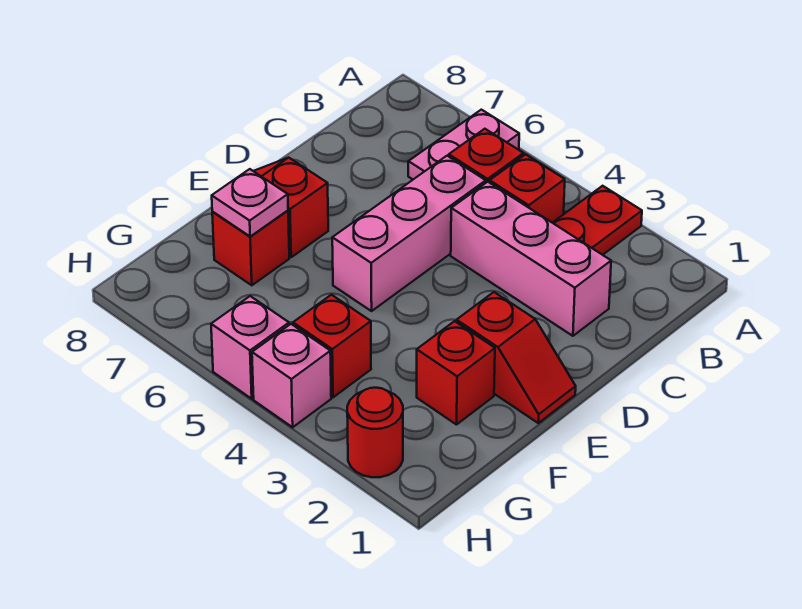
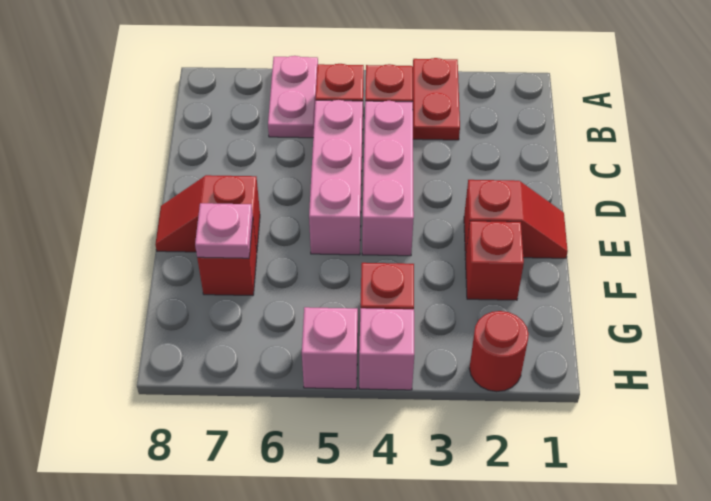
pink 1x3 brick [451,182,611,336] -> pink 1x3 brick turned to [362,101,414,256]

